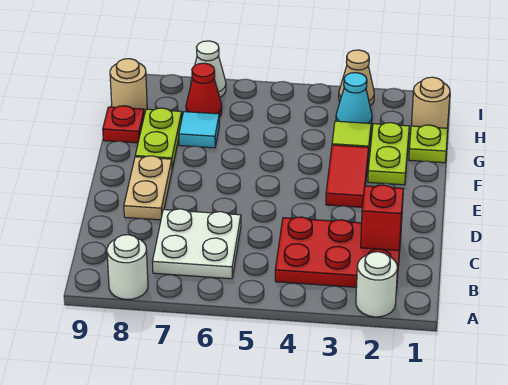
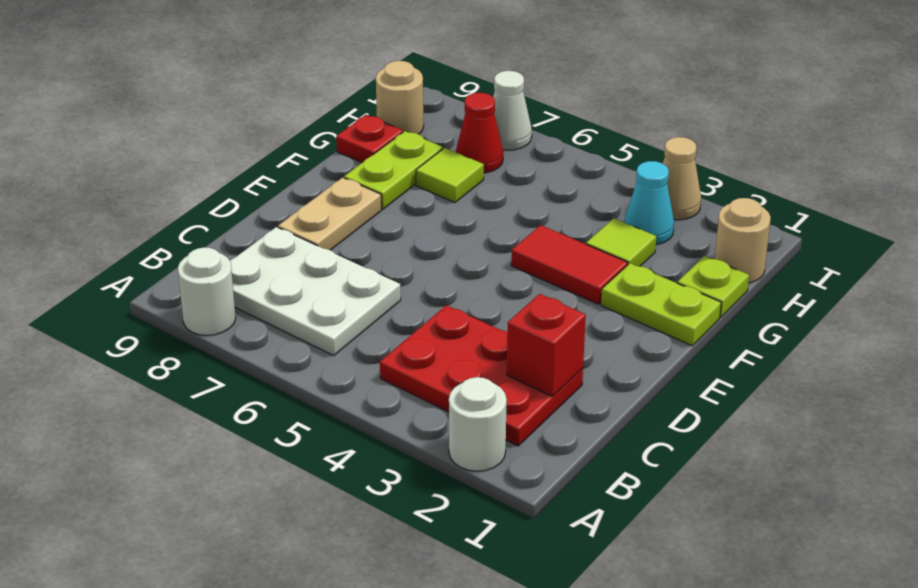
white 2x2 plate [152,209,241,279] -> white 2x3 plate [230,227,401,355]
red 1x2 tile [326,145,369,207] -> red 1x2 tile turned to [511,225,628,304]
lime 1x2 plate [368,123,409,185] -> lime 1x2 plate turned to [601,263,721,346]
cyan 1x1 tile [179,112,219,148] -> lime 1x1 tile [416,148,484,203]

